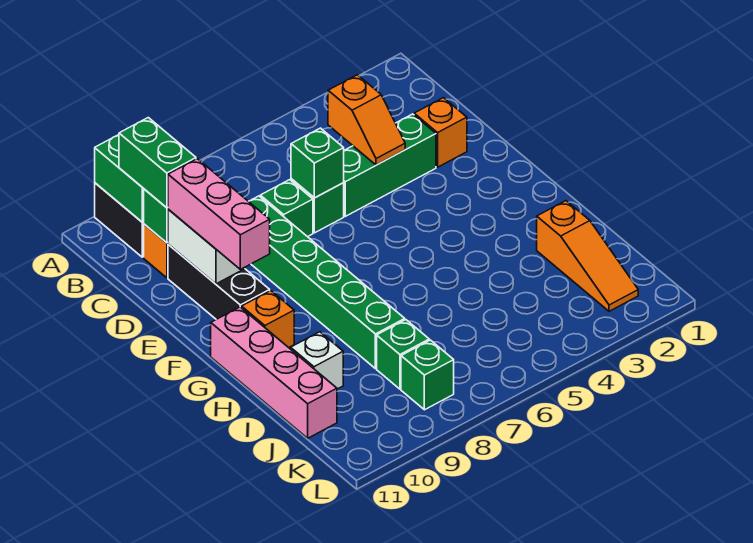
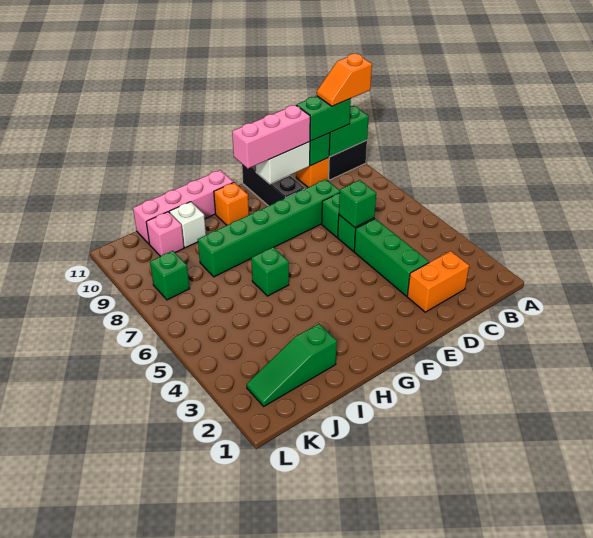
orange 1x2 slope [328,75,405,165] -> orange 1x2 slope moved to [317,54,372,106]
orange 1x1 brick [414,98,467,167] -> orange 1x2 brick [407,251,469,312]
black 1x3 brick [168,245,270,319] -> black 1x3 brick turned to [242,164,305,206]
orange 1x3 slope [537,201,638,311] -> green 1x3 slope [247,324,337,406]
green 1x1 brick [377,320,429,389] -> green 1x1 brick moved to [251,247,289,296]
none -> pink 1x1 brick [146,212,184,256]

